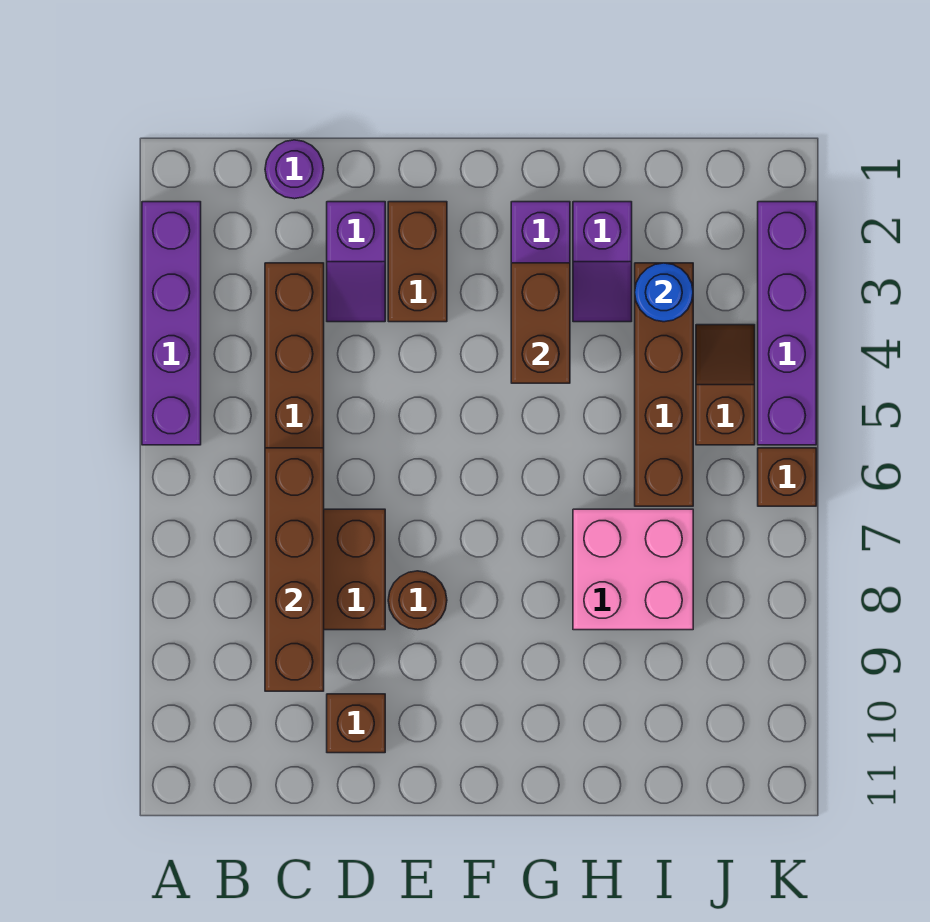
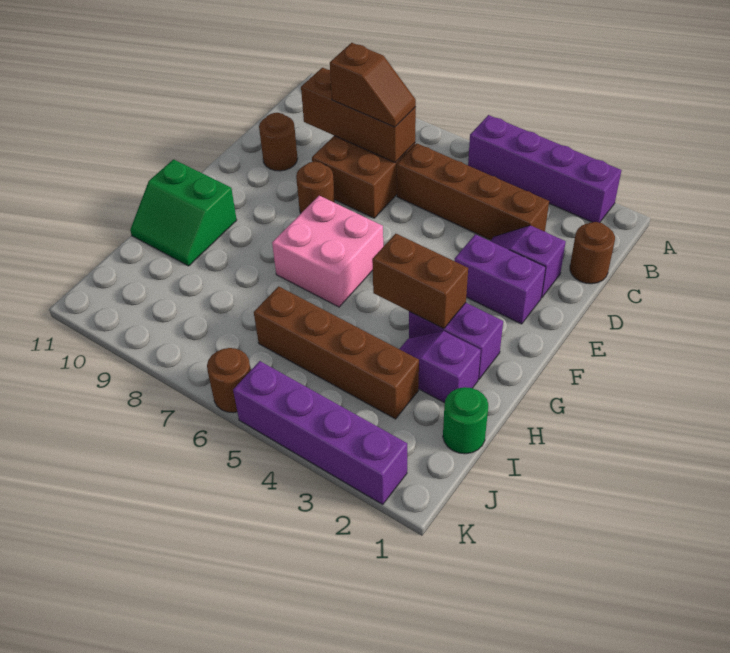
purple 1x1 round brick [265,140,324,199] -> brown 1x1 round brick [570,222,615,284]
brown 1x4 brick [265,448,324,691] -> brown 1x3 brick [301,68,416,163]
brown 1x1 brick [327,694,385,753] -> brown 1x1 round brick [259,113,298,171]
brown 1x2 brick [388,202,447,322] -> purple 1x2 brick [455,234,546,324]
none -> green 2x2 slope [130,159,237,266]
pink 2x2 brick [573,509,693,630] -> pink 2x2 brick moved to [272,196,383,307]
none -> green 1x1 round brick [443,387,488,454]
blue 1x1 round brick [635,263,693,322] -> none
brown 1x2 slope [696,325,755,445] -> brown 1x2 slope moved to [330,43,416,127]
brown 1x1 brick [758,448,816,506] -> brown 1x1 round brick [207,348,251,413]

